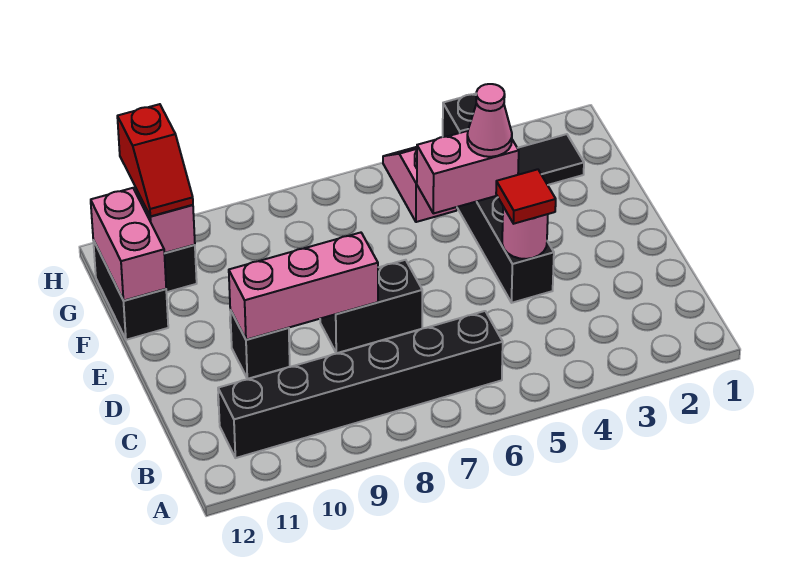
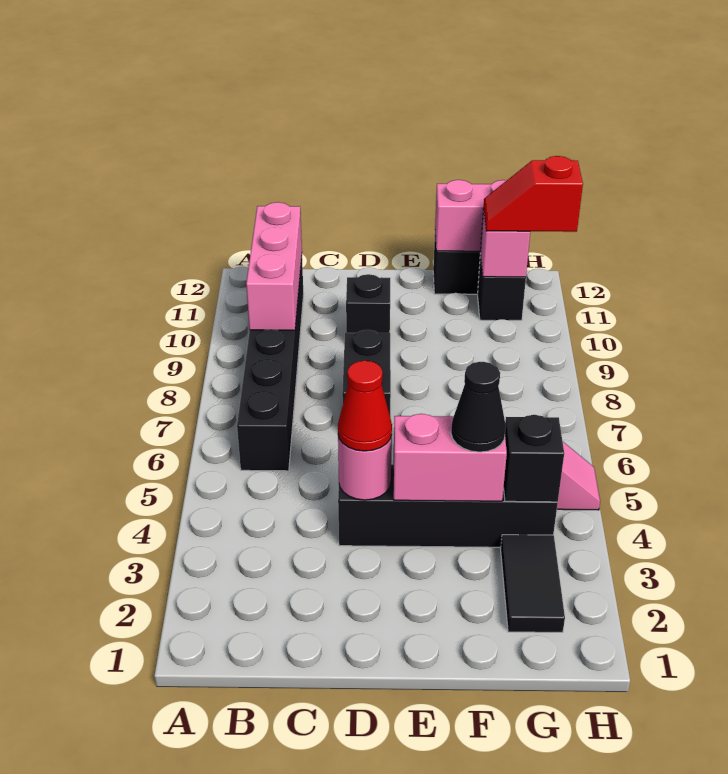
red 1x1 tile [496,169,556,224] -> red 1x1 cone [338,361,392,451]
pink 1x3 brick [229,233,378,340] -> pink 1x3 brick moved to [246,202,302,330]
pink 1x2 brick [417,131,519,213] -> pink 1x2 brick turned to [393,414,507,501]
pink 1x1 cone [467,84,512,157] -> black 1x1 cone [451,362,506,452]

